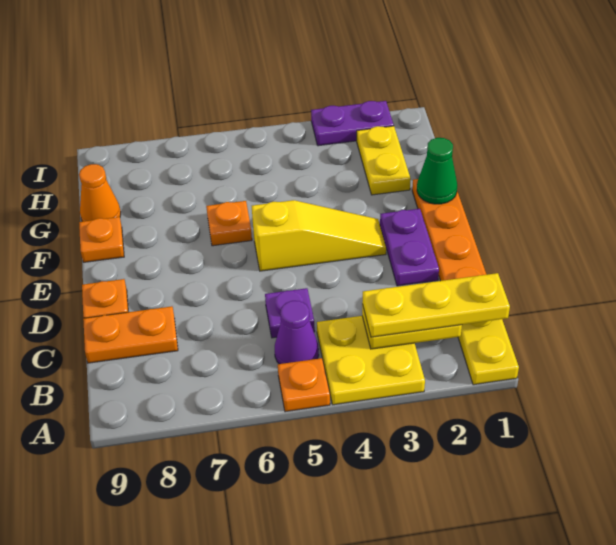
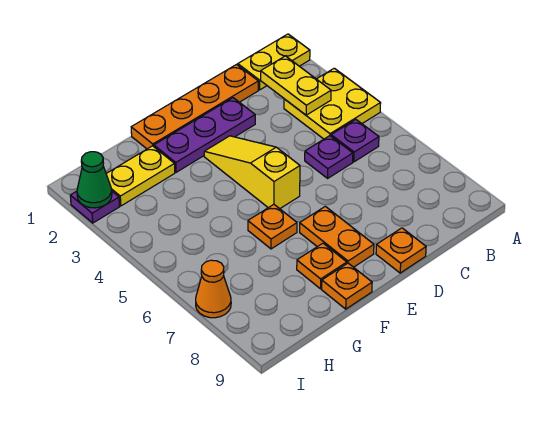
orange 1x1 plate [278,358,330,412] -> orange 1x1 plate moved to [297,243,347,289]
yellow 1x3 plate [362,273,510,337] -> none
purple 1x1 cone [275,301,319,364] -> purple 1x1 plate [331,120,379,162]
orange 1x2 plate [83,306,178,363] -> orange 1x2 plate moved to [300,206,374,267]
purple 1x2 plate [380,209,439,286] -> purple 1x3 plate [154,98,255,172]
green 1x1 cone [417,138,457,204] -> green 1x1 cone moved to [77,152,112,208]
orange 1x1 cone [79,164,121,222] -> orange 1x1 cone moved to [196,260,231,318]
purple 1x2 plate [311,101,394,146] -> purple 1x1 plate [70,191,120,223]

